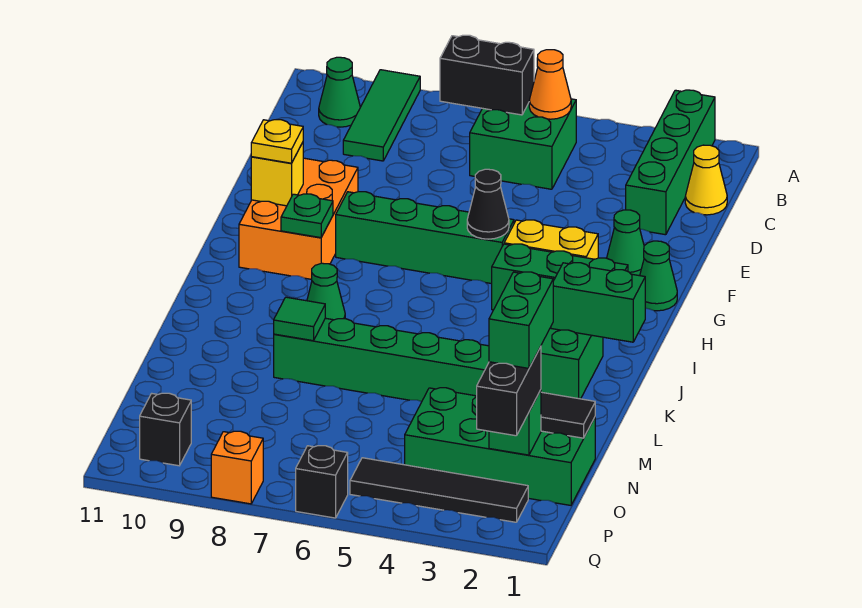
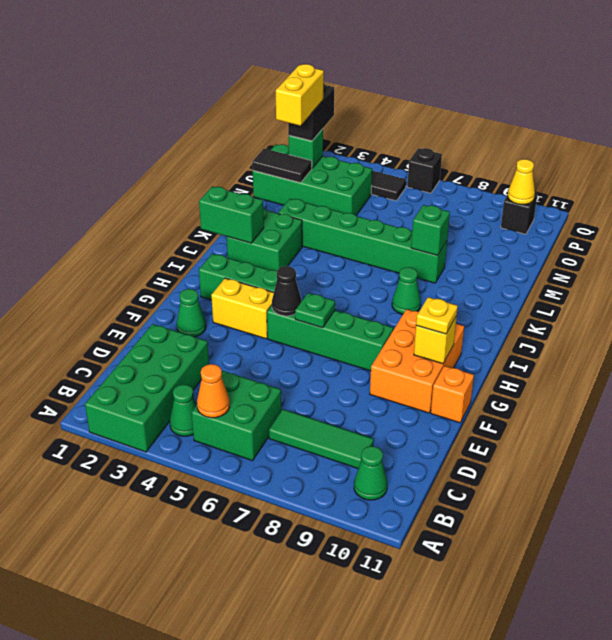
green 1x4 brick [626,90,715,235] -> green 2x4 brick [85,324,209,452]
green 1x3 tile [343,70,420,161] -> green 1x3 tile turned to [269,409,374,469]
black 1x2 brick [440,35,534,115] -> none
yellow 1x1 cone [685,145,727,215] -> yellow 1x1 cone moved to [508,159,535,205]
green 1x1 cone [640,241,677,311] -> green 1x1 cone moved to [170,384,196,436]
green 1x1 plate [281,194,333,238] -> green 1x1 plate moved to [295,293,335,328]
green 1x1 tile [274,297,325,341] -> green 1x1 brick [411,205,450,255]
green 1x2 brick [489,272,553,368] -> yellow 1x2 brick [276,64,324,126]
orange 1x1 brick [211,431,263,504] -> orange 1x1 brick moved to [431,366,474,423]

